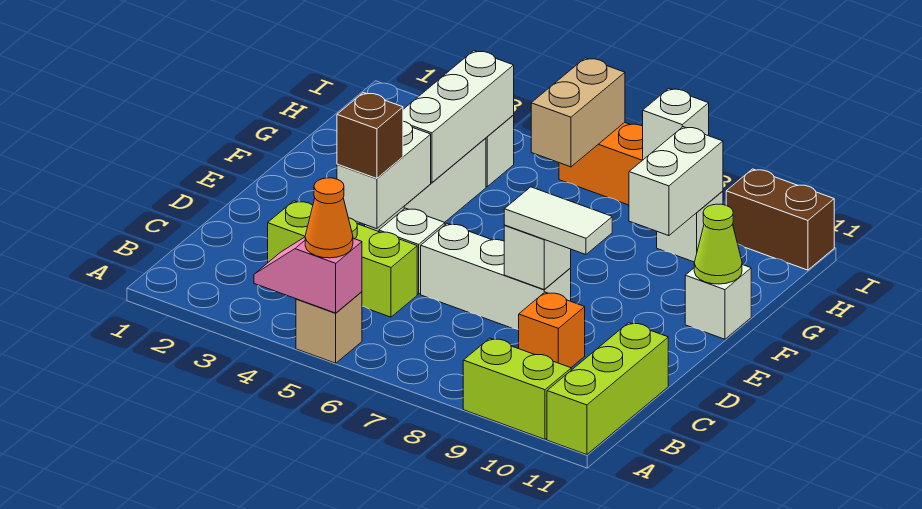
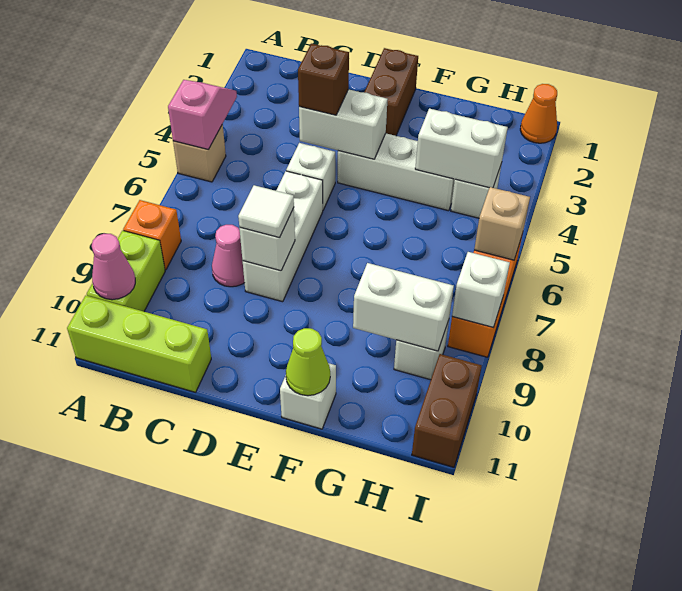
orange 1x1 cone [305,178,353,258] -> orange 1x1 cone moved to [520,84,557,143]
none -> pink 1x1 cone [92,234,135,300]
lime 1x3 brick [268,201,417,317] -> none
none -> pink 1x1 cone [212,225,245,287]
orange 1x1 brick [519,292,585,368] -> orange 1x1 brick moved to [123,200,181,270]
white 1x2 tile [504,187,612,255] -> white 1x1 tile [238,185,294,238]
none -> brown 1x2 brick [364,48,418,136]
white 1x3 brick [403,51,514,182] -> white 1x2 brick [415,108,508,188]
tan 1x2 brick [531,58,625,167] -> tan 1x1 brick [474,187,530,260]

